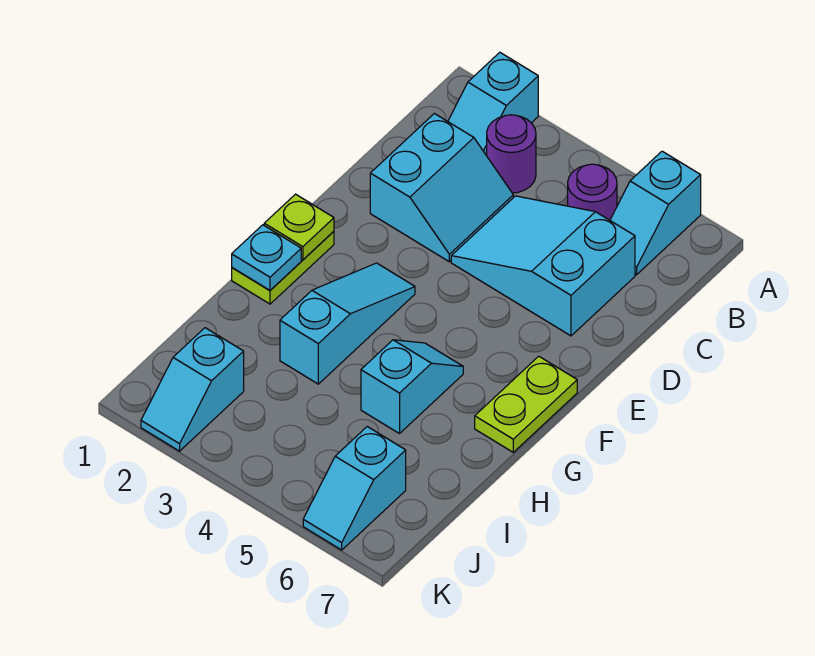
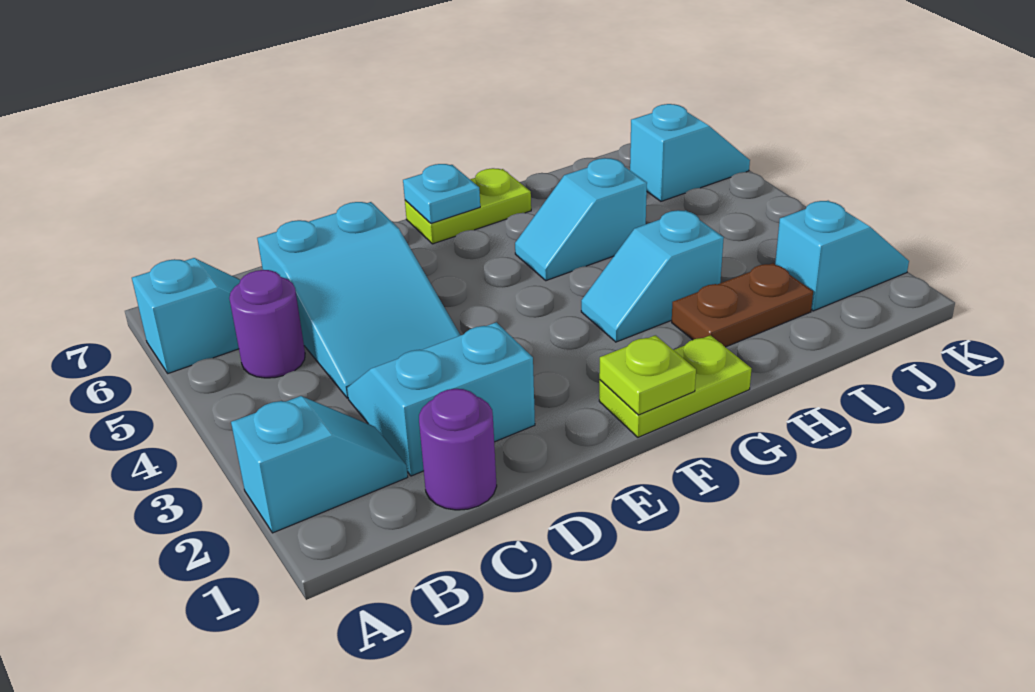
purple 1x1 round brick [487,115,536,193] -> purple 1x1 round brick moved to [419,389,497,510]
cyan 1x3 slope [280,263,415,384] -> cyan 1x2 slope [581,210,724,342]
cyan 1x1 plate [232,225,301,290] -> cyan 1x1 plate moved to [403,164,480,223]
none -> brown 1x2 plate [672,263,813,347]

